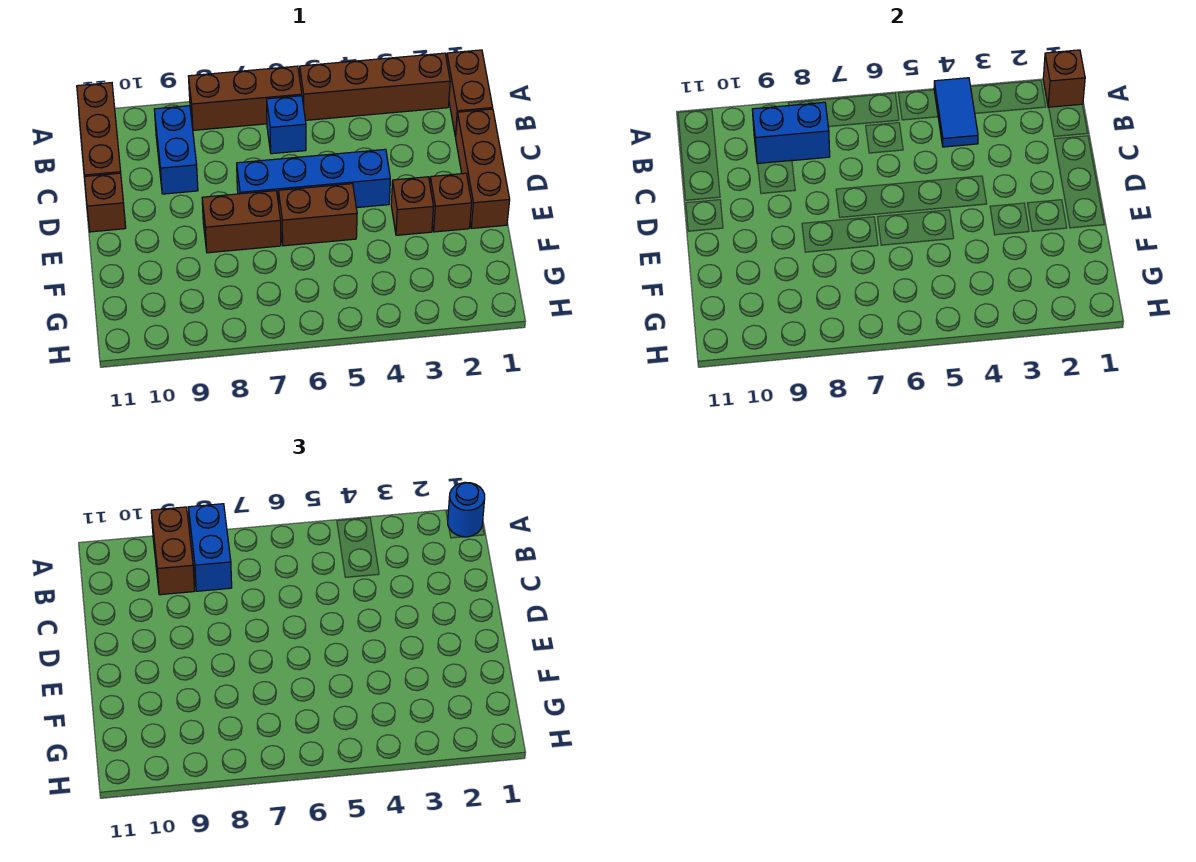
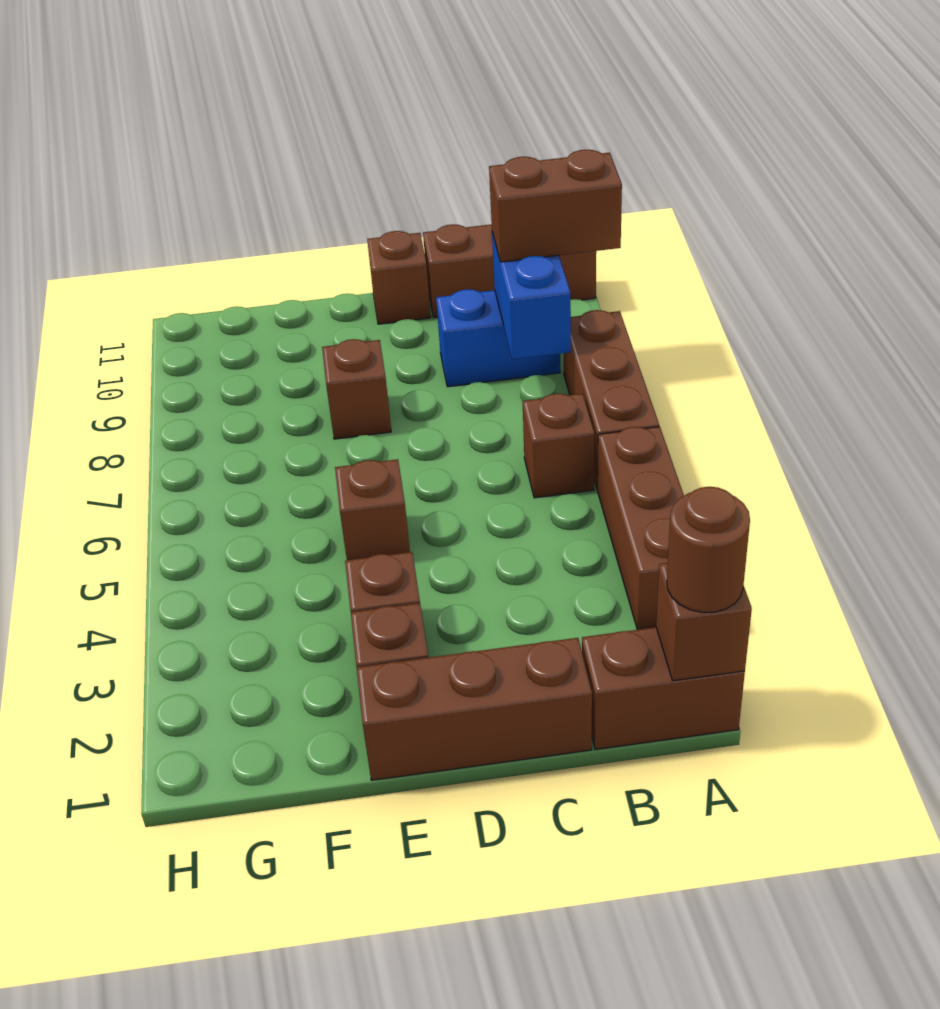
blue 1x1 round brick [448,482,485,537] -> brown 1x1 round brick [667,487,750,612]
brown 1x4 brick [300,53,450,120] -> brown 1x3 brick [598,427,684,630]
blue 1x2 tile [934,78,978,147] -> none
blue 1x2 brick [188,504,232,591] -> none
blue 1x1 brick [267,96,306,154] -> brown 1x1 brick [523,394,594,498]
blue 1x4 brick [237,149,390,208] -> none
brown 1x2 brick [278,184,357,246] -> brown 1x1 brick [335,459,410,560]
brown 1x2 brick [202,191,281,253] -> brown 1x1 brick [322,339,391,439]

